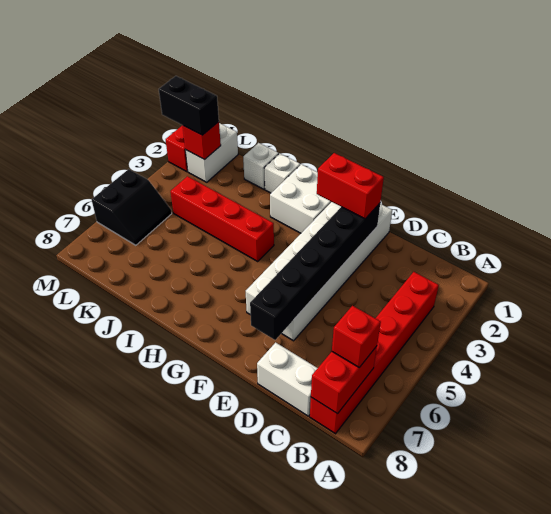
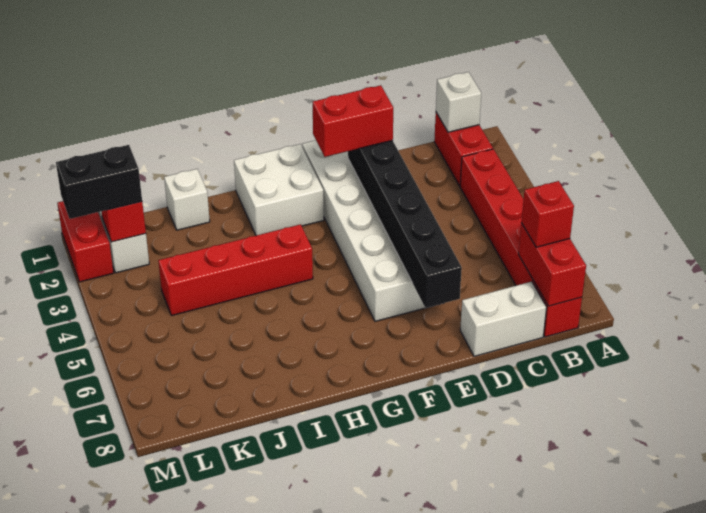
none -> red 1x2 brick [434,113,493,186]
white 1x1 brick [265,153,300,193] -> white 1x1 brick moved to [436,72,481,132]
black 2x2 slope [92,169,172,245] -> none

